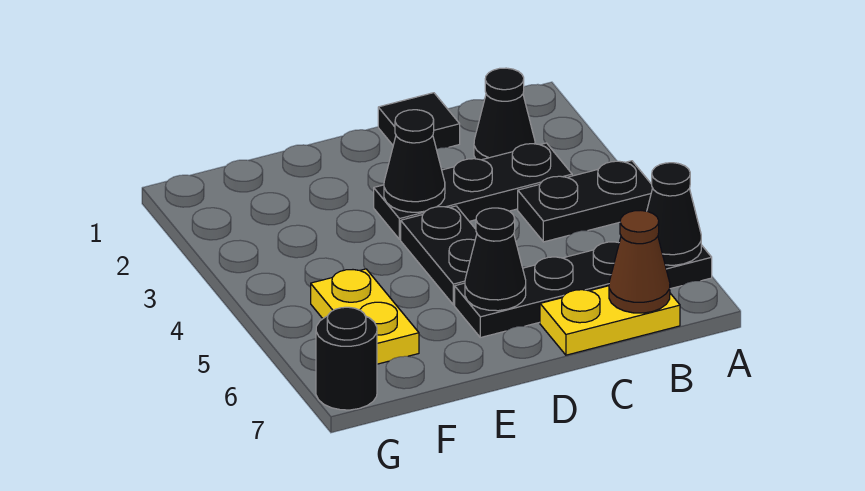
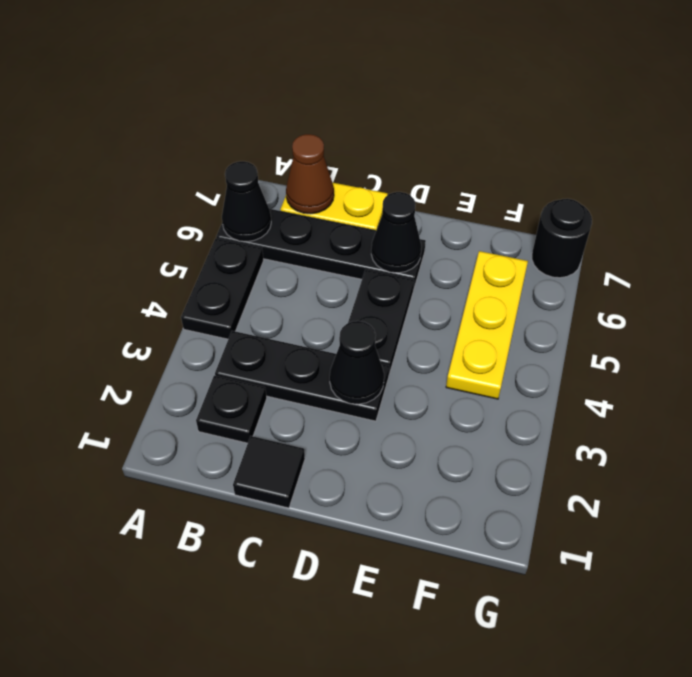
black 1x2 plate [518,161,652,242] -> black 1x2 plate turned to [181,239,264,339]
black 1x1 cone [474,68,535,160] -> black 1x1 plate [196,375,267,443]
yellow 1x2 plate [311,269,419,364] -> yellow 1x3 plate [446,251,528,399]

